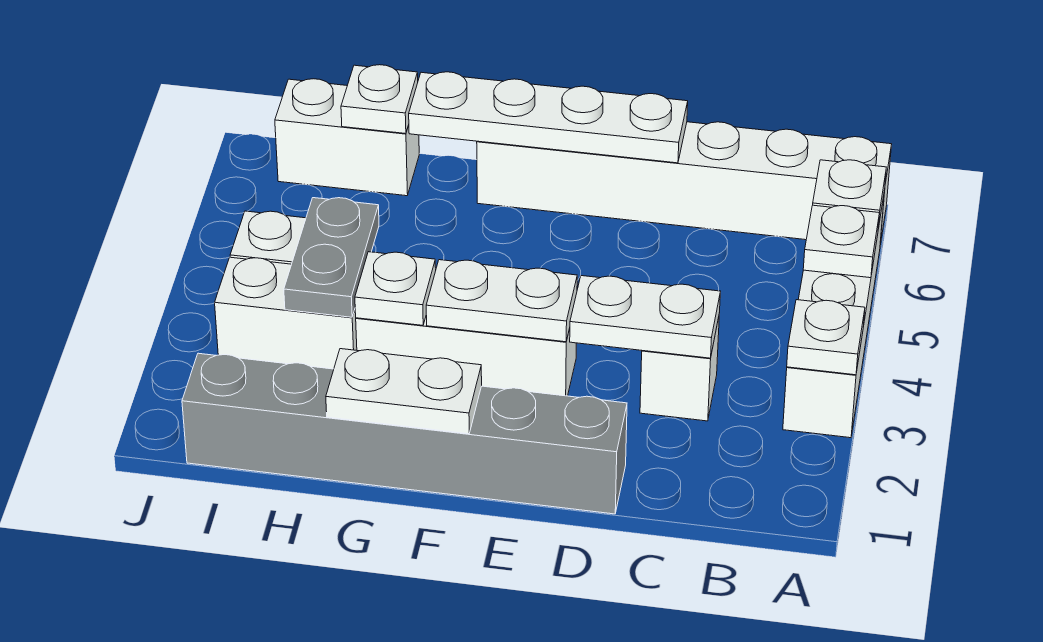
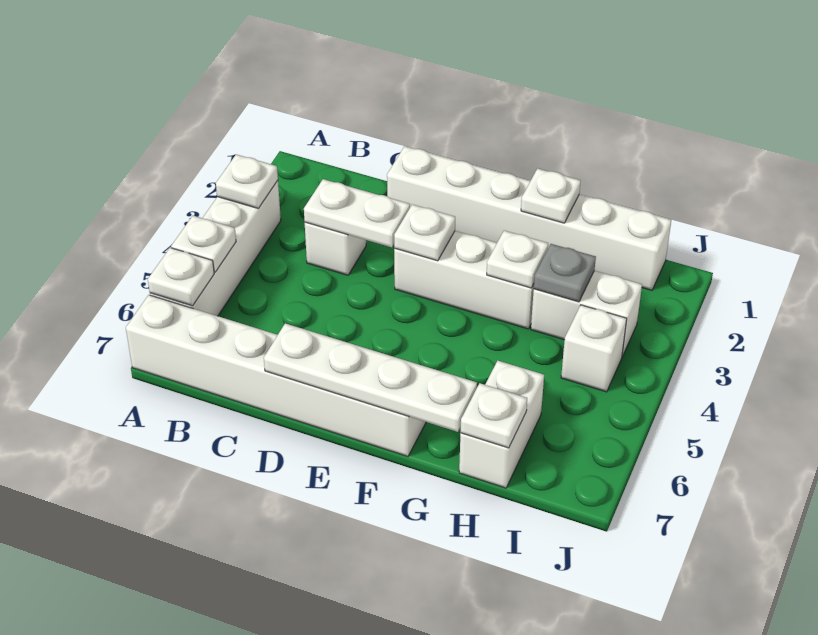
grey 1x6 brick [182,353,627,514] -> white 1x6 brick [387,146,671,290]
white 1x2 plate [426,260,577,342] -> white 1x1 plate [394,204,455,261]
white 1x2 plate [326,349,482,434] -> white 1x1 plate [521,169,581,223]
grey 1x2 plate [284,198,379,317] -> grey 1x1 plate [534,244,596,302]
white 1x2 brick [275,79,419,196] -> white 1x2 brick turned to [459,361,544,488]

